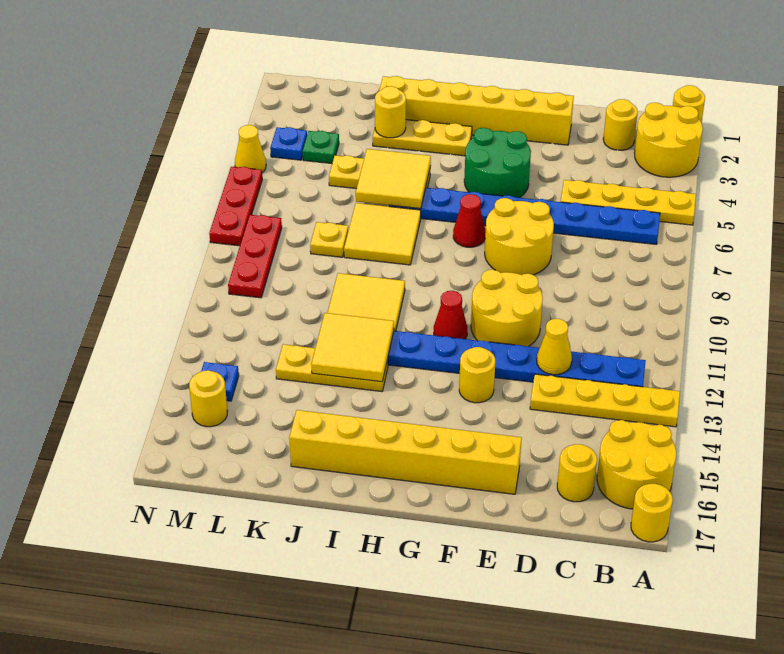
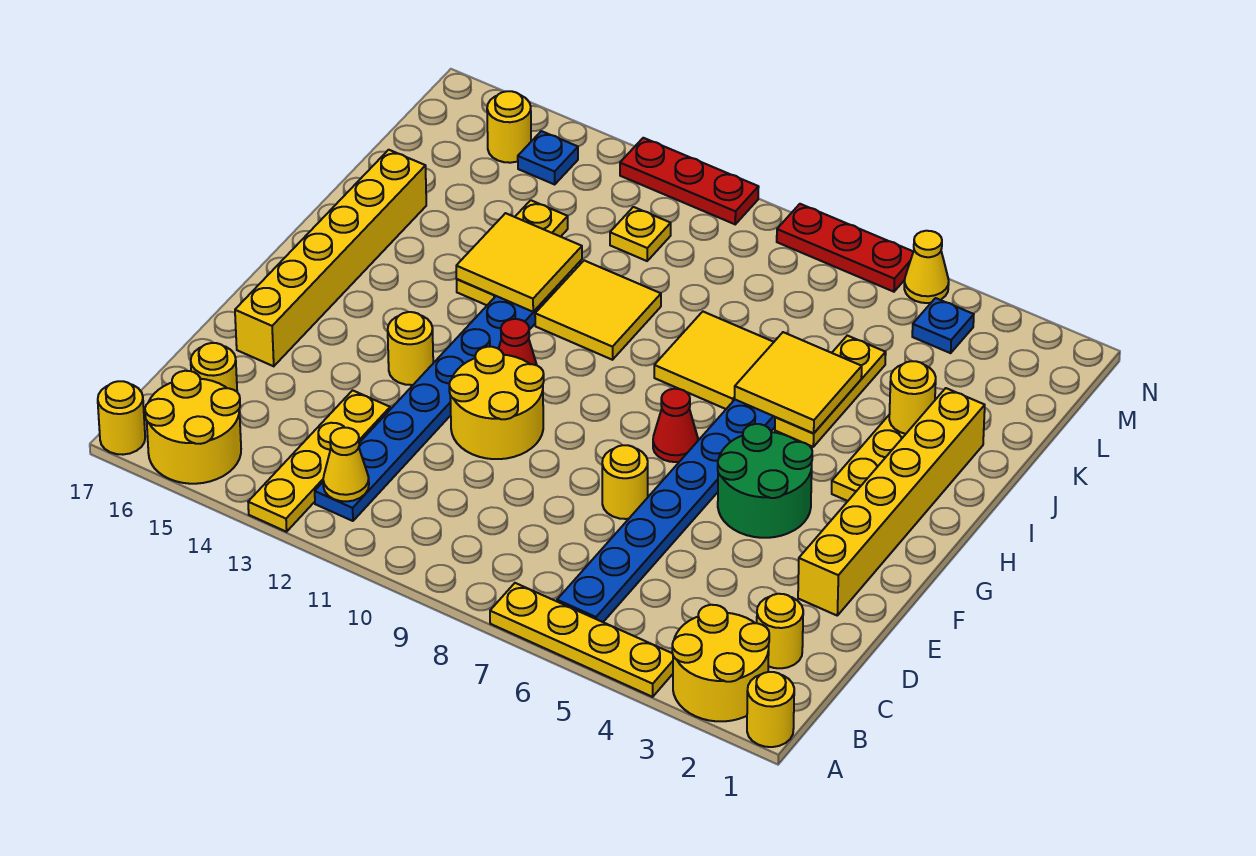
yellow 1x4 plate [561,180,696,225] -> yellow 1x4 plate turned to [490,583,673,697]
yellow 1x1 cone [537,319,572,375] -> yellow 1x1 cone moved to [323,428,369,501]
yellow 2x2 round brick [485,198,554,275] -> yellow 1x1 round brick [602,445,648,519]
yellow 1x1 plate [310,222,348,257] -> yellow 1x1 plate moved to [610,207,671,261]
green 1x1 plate [303,131,339,164] -> none
red 1x3 plate [228,215,282,298] -> red 1x3 plate moved to [620,138,759,224]

